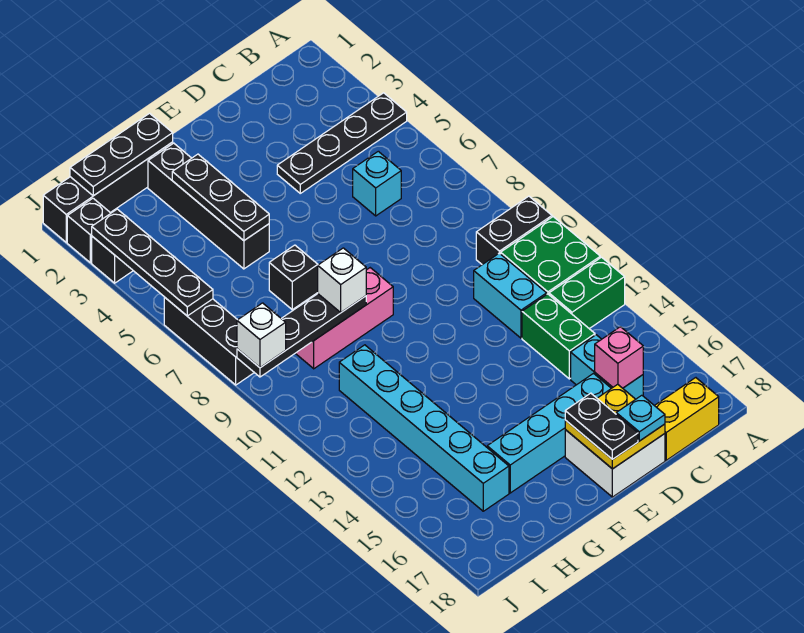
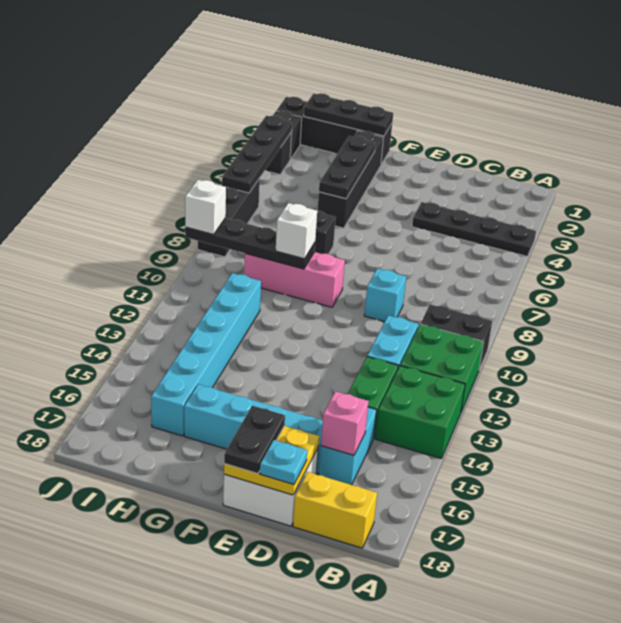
green 1x2 brick [549,257,625,329] -> green 2x2 brick [376,366,465,458]
cyan 1x1 brick [353,151,401,216] -> cyan 1x1 brick moved to [364,269,406,322]

